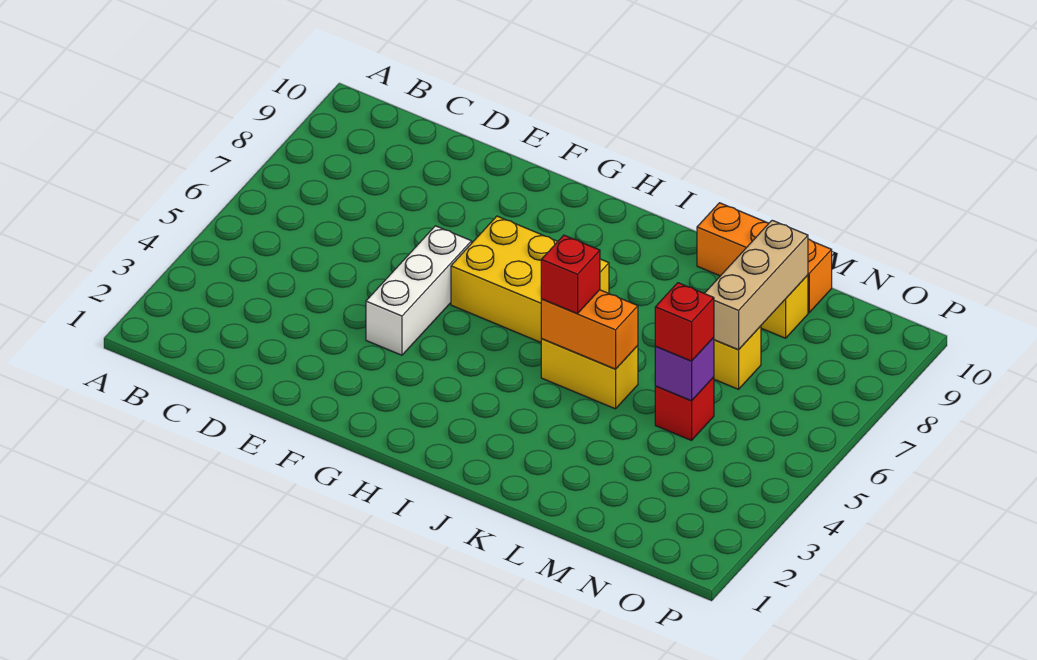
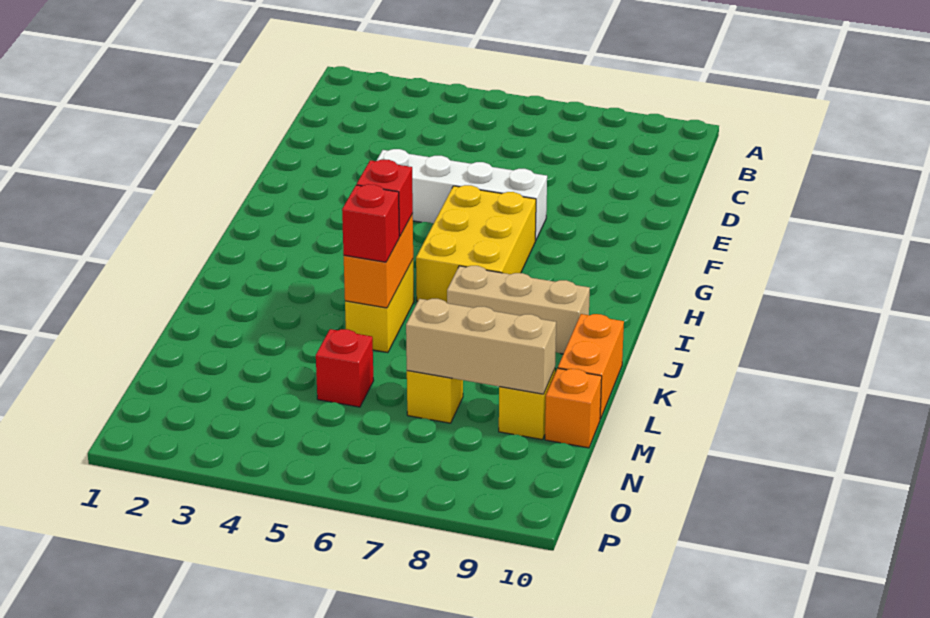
white 1x3 brick [366,226,472,355] -> white 1x4 brick [376,149,547,241]
none -> tan 1x3 brick [447,266,590,354]
purple 1x1 brick [655,337,714,401] -> none
red 1x1 brick [655,283,714,361] -> red 1x1 brick moved to [342,184,399,262]

